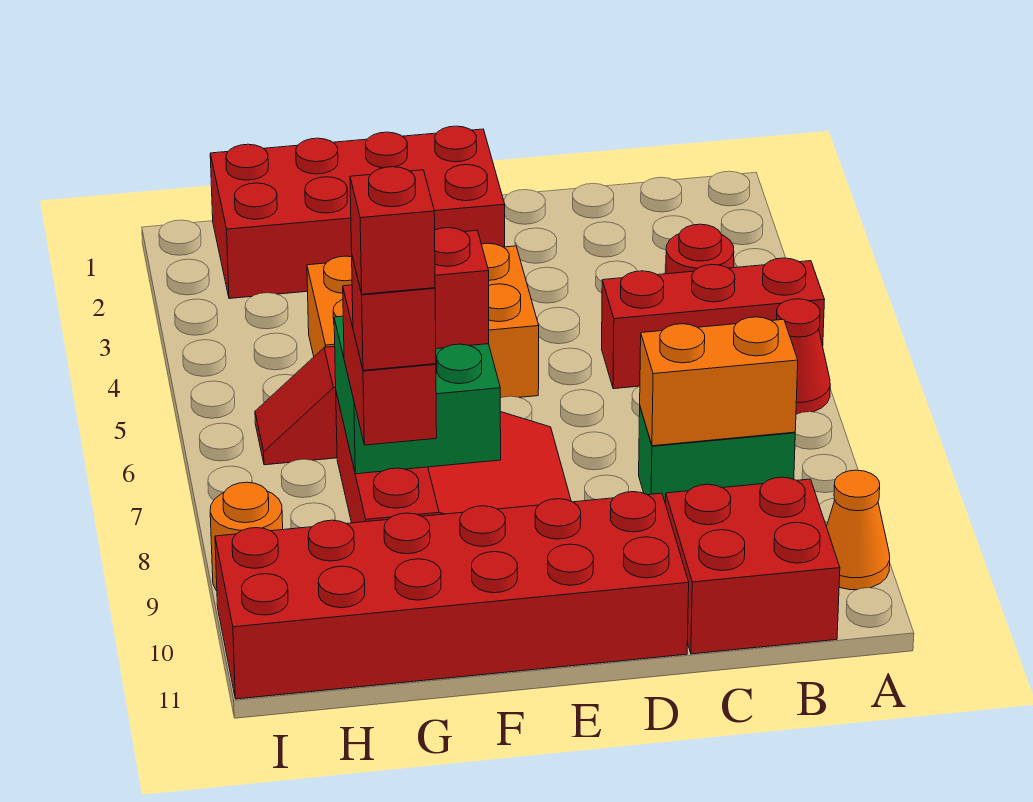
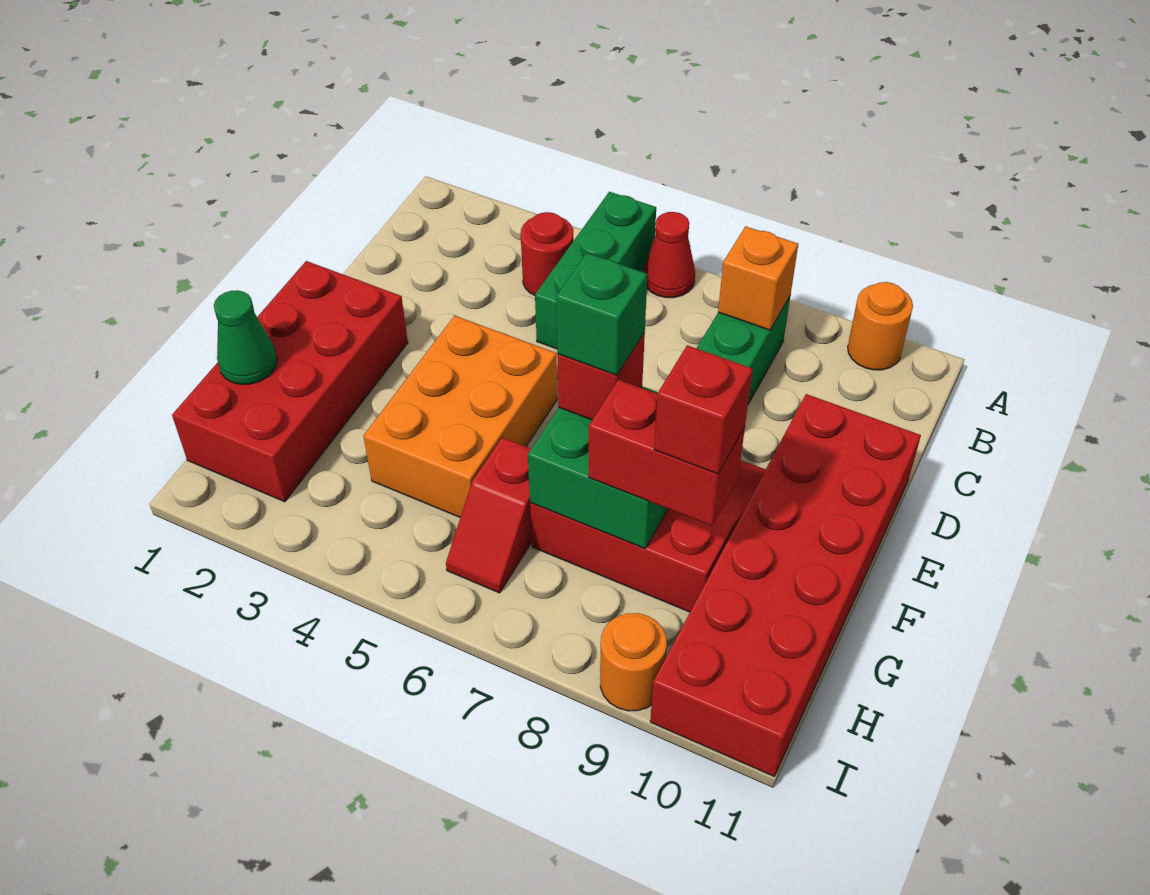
red 1x3 brick [602,258,825,389] -> green 1x3 brick [535,192,656,349]
orange 1x1 cone [827,470,890,590] -> orange 1x1 round brick [848,282,913,370]
orange 1x2 brick [640,317,798,446] -> orange 1x1 brick [718,226,798,330]
red 2x2 brick [666,477,840,654] -> none
none -> green 1x1 brick [556,253,647,375]
none -> green 1x1 cone [214,290,277,384]
red 1x1 brick [350,167,435,294] -> none

